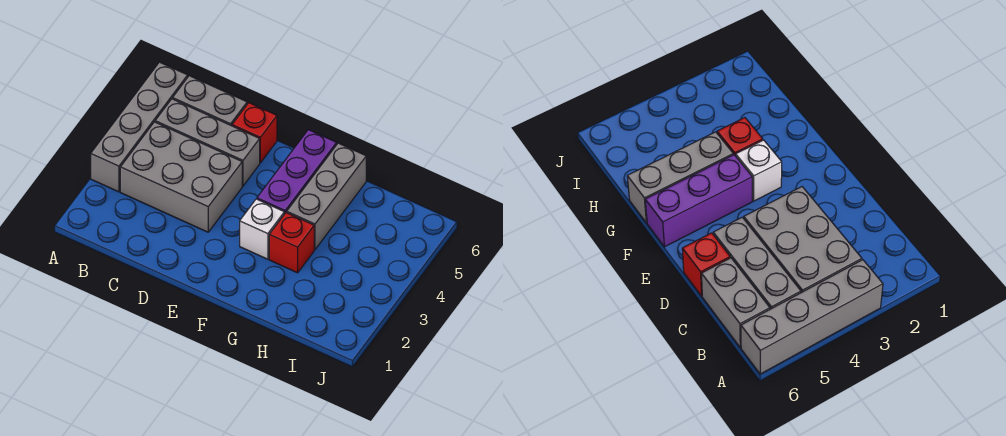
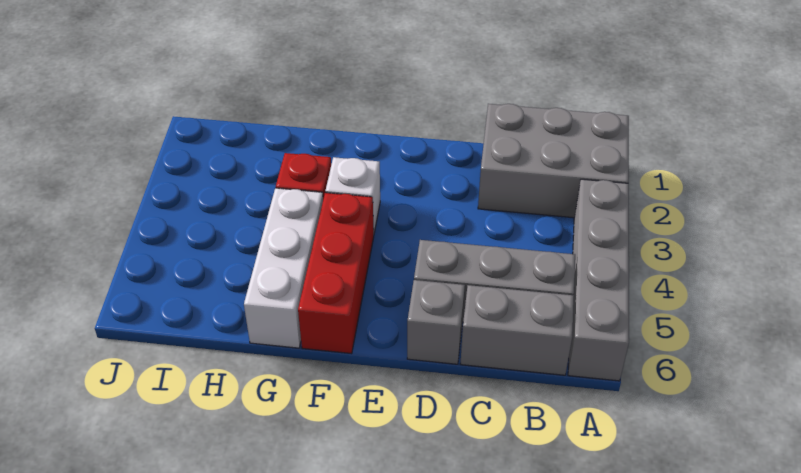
grey 2x3 brick [120,122,242,232] -> grey 2x3 brick moved to [478,104,629,218]
red 1x1 brick [232,103,277,163] -> grey 1x1 brick [407,280,465,364]
purple 1x3 brick [257,130,337,214] -> red 1x3 brick [298,193,374,354]
grey 1x3 brick [287,143,366,250] -> white 1x3 brick [244,188,323,348]

